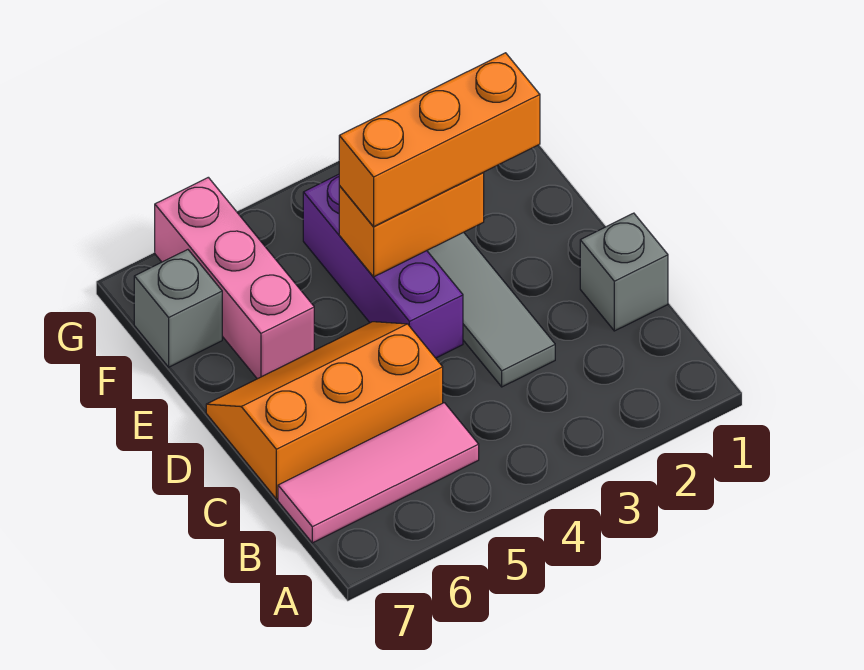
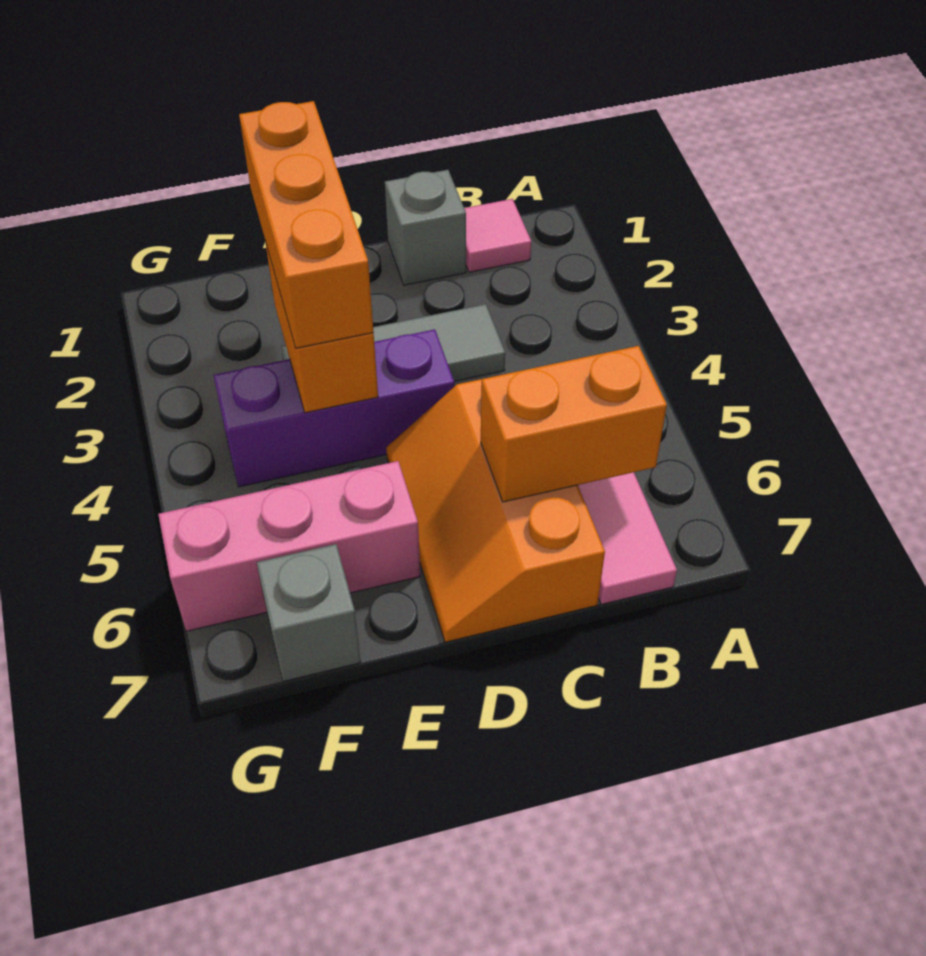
none -> pink 1x1 tile [464,199,531,272]
none -> orange 1x2 brick [481,346,667,502]

